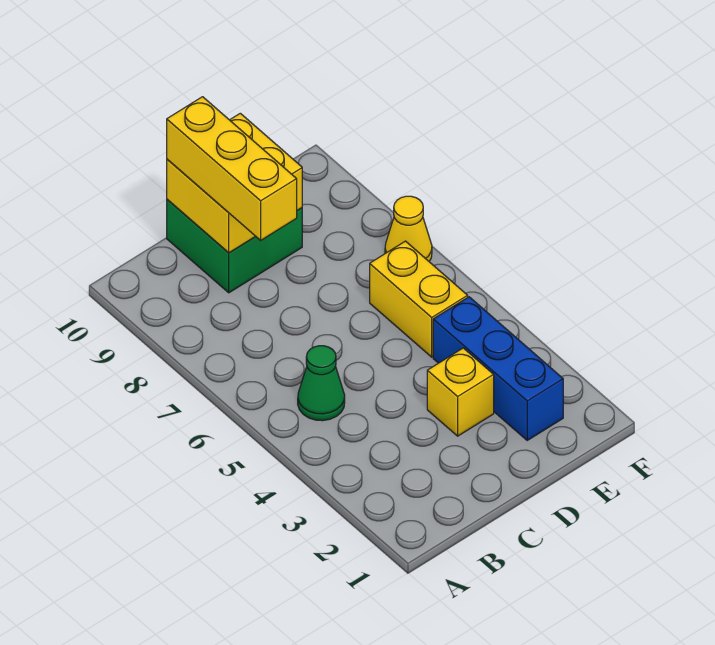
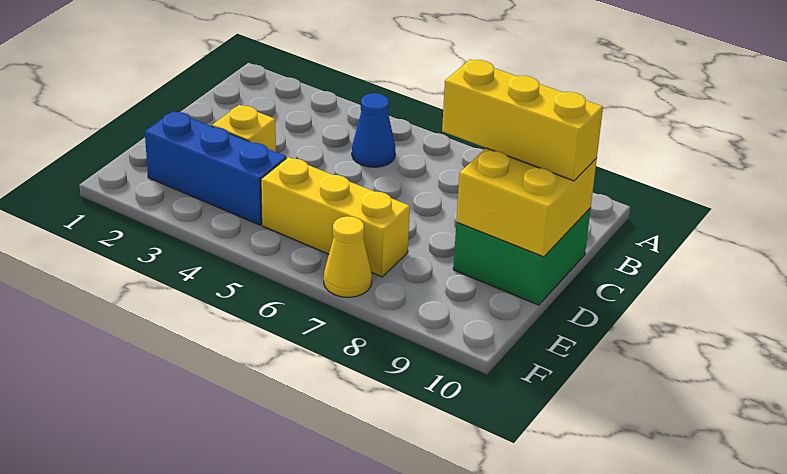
green 1x1 cone [298,346,345,421] -> blue 1x1 cone [352,93,395,167]
yellow 1x2 brick [370,241,468,357] -> yellow 1x3 brick [261,157,410,277]

